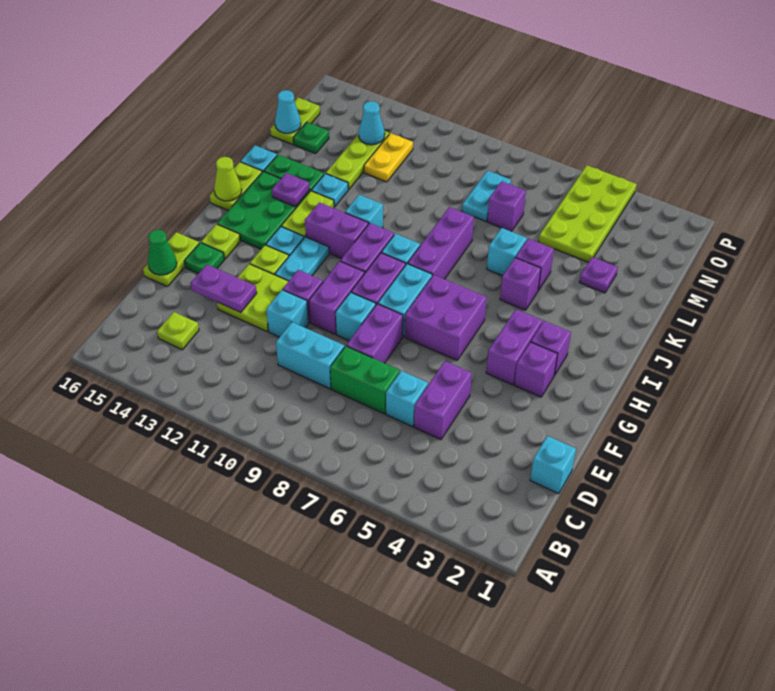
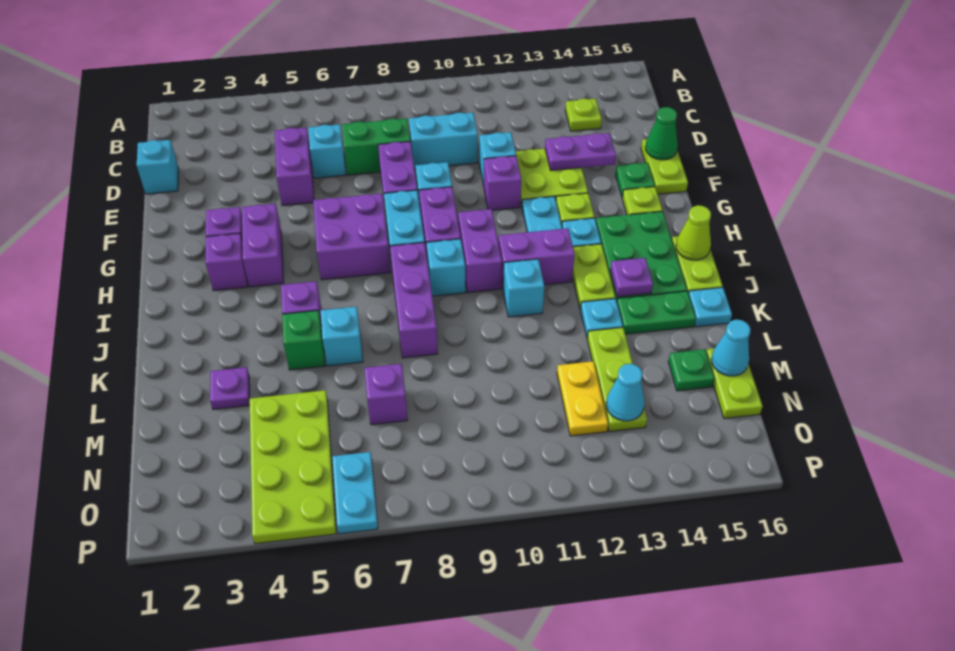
purple 1x2 brick [309,261,365,334] -> none
purple 1x1 brick [516,238,554,291] -> green 1x1 brick [282,310,325,370]
cyan 1x2 plate [462,171,511,221] -> cyan 1x2 plate moved to [332,452,378,534]

